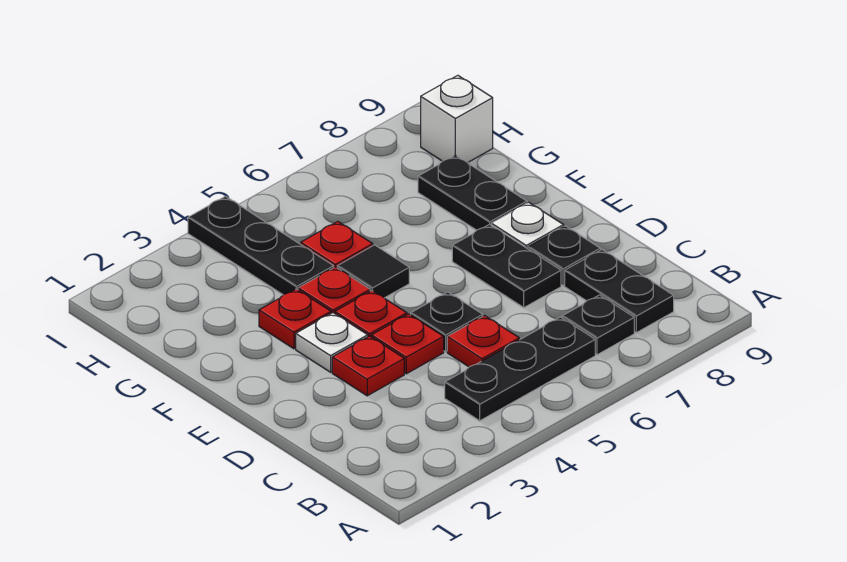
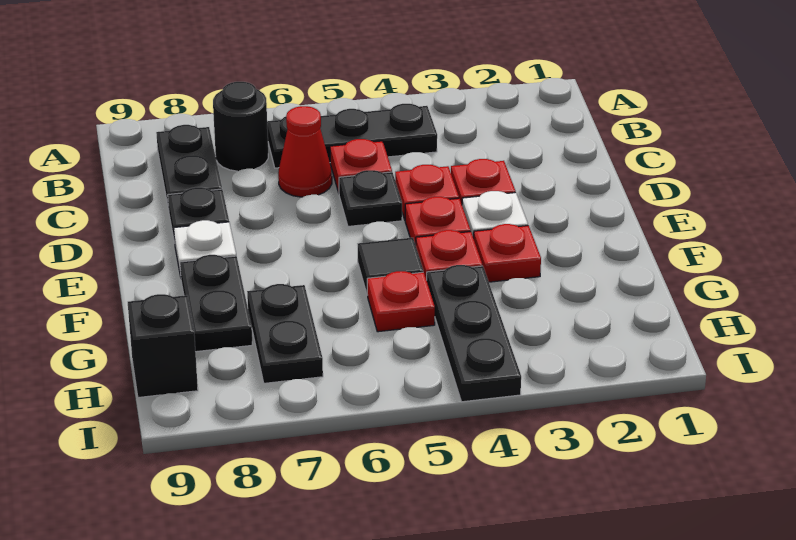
black 1x1 plate [562,295,634,355] -> black 1x1 round brick [213,82,268,171]
none -> red 1x1 cone [278,106,332,197]
black 1x2 plate [452,224,561,307] -> black 1x2 plate moved to [247,284,323,383]
white 1x1 brick [421,75,493,162] -> black 1x1 brick [128,294,198,398]

